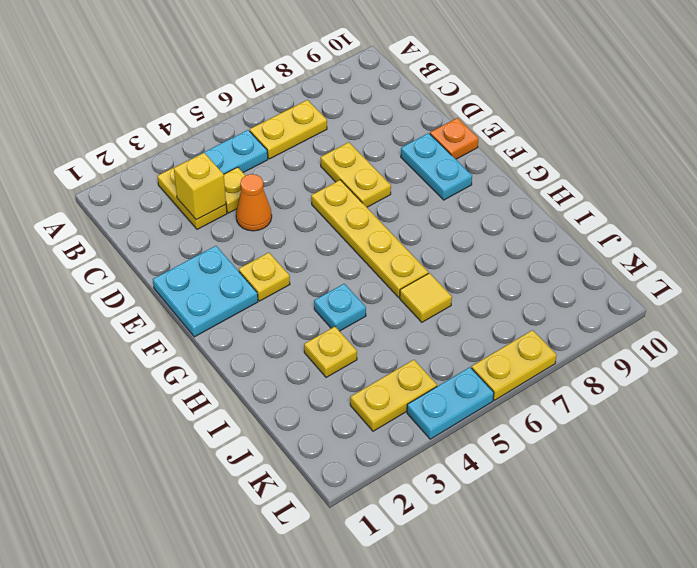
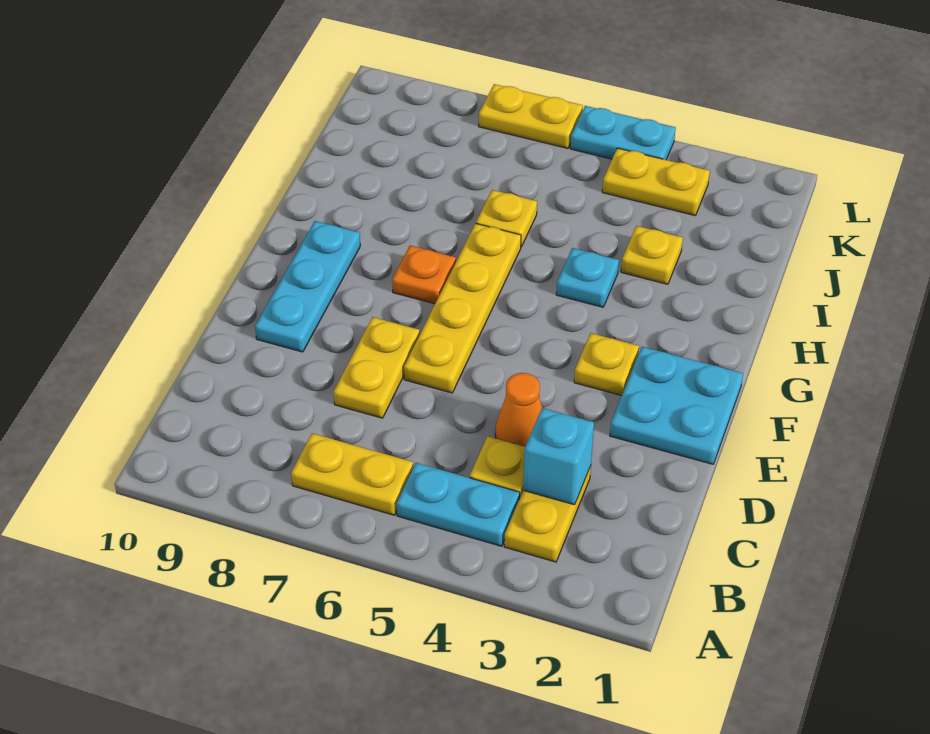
yellow 1x1 brick [174,153,226,220] -> cyan 1x1 brick [523,408,594,505]
cyan 1x2 plate [401,133,472,200] -> cyan 1x3 plate [255,221,360,352]
orange 1x1 plate [430,118,478,159] -> orange 1x1 plate moved to [392,246,456,304]
yellow 1x1 tile [400,273,452,322] -> yellow 1x1 plate [476,190,537,247]

